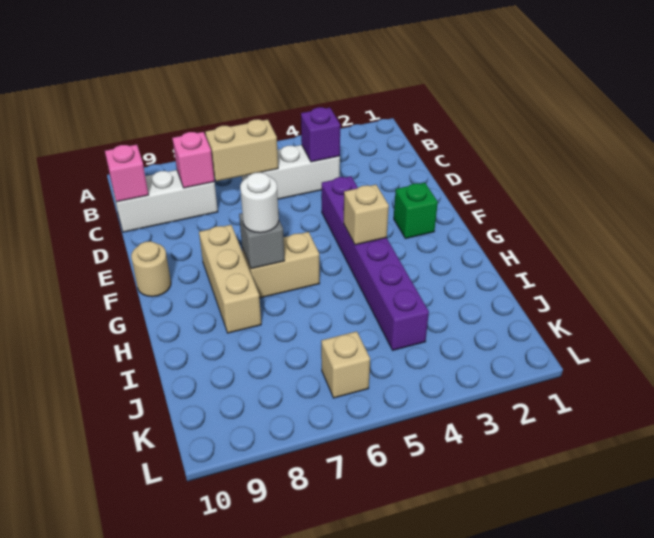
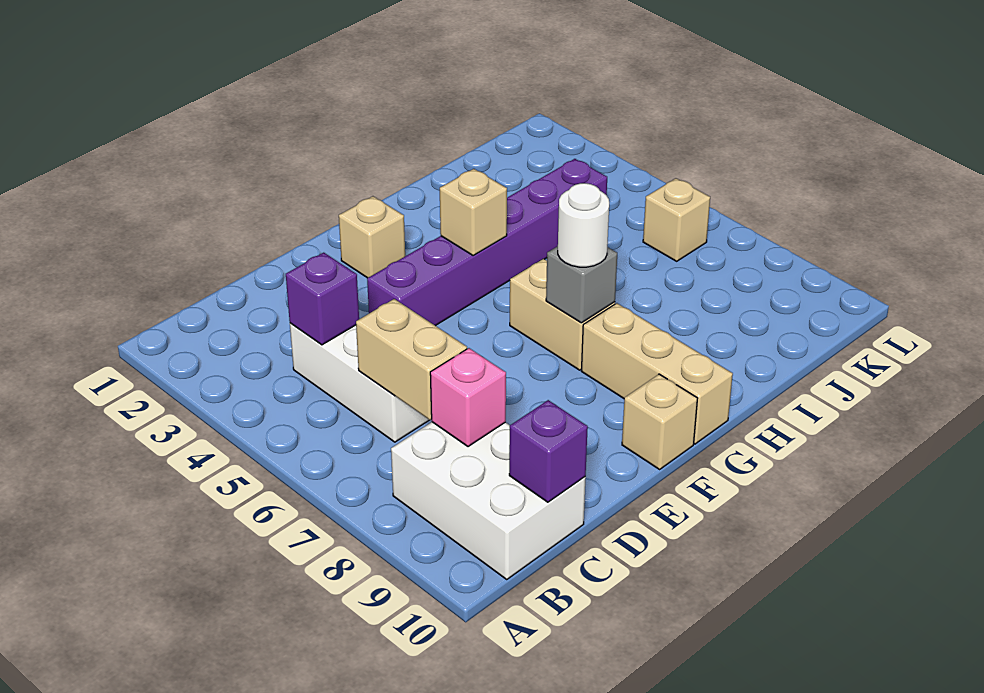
white 1x3 brick [112,170,218,232] -> white 2x3 brick [391,422,586,579]
pink 1x1 brick [105,145,149,202] -> purple 1x1 brick [509,400,588,502]
green 1x1 brick [394,183,438,239] -> tan 1x1 brick [339,196,405,278]
tan 1x3 brick [199,225,261,333] -> tan 1x3 brick turned to [582,303,733,444]
tan 1x1 round brick [131,241,171,297] -> tan 1x1 brick [622,374,698,469]

